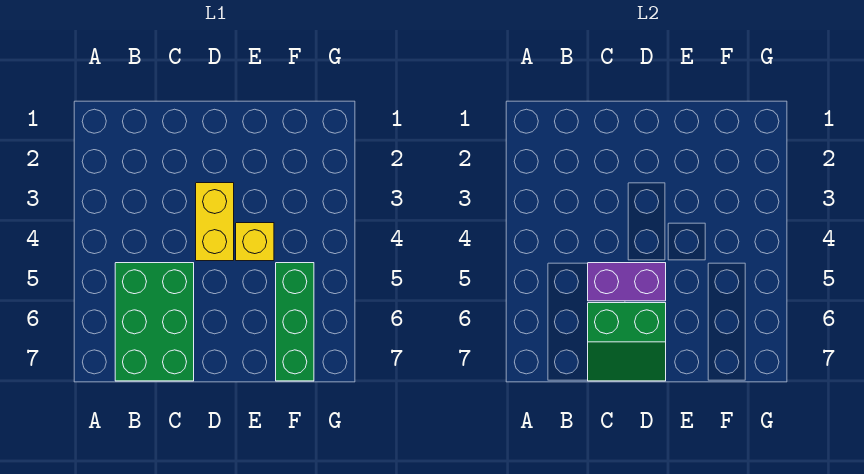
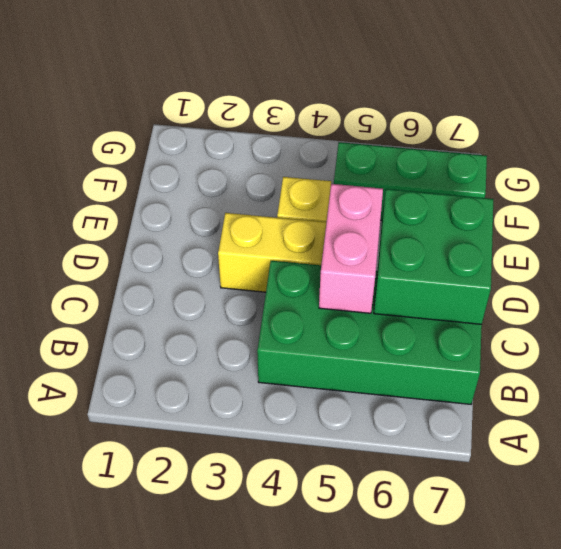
green 2x3 brick [115,263,194,381] -> green 2x4 brick [257,261,482,404]
purple 1x2 brick [588,263,666,301] -> pink 1x2 brick [319,184,383,313]
green 2x2 slope [588,303,666,381] -> green 2x2 brick [374,189,493,324]

